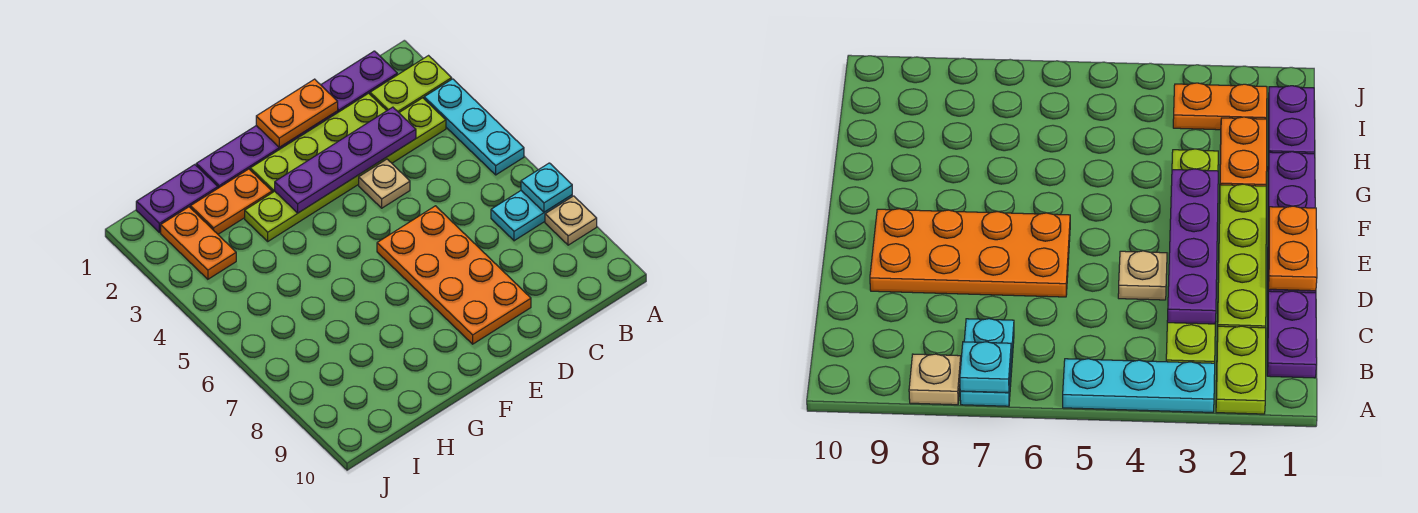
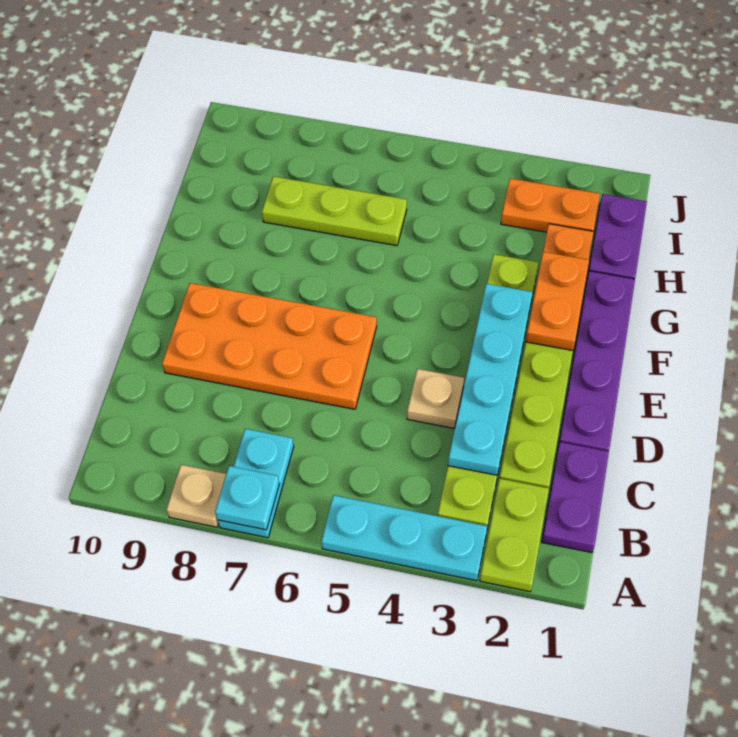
purple 1x4 plate [275,107,416,213] -> cyan 1x4 plate [448,284,533,475]
orange 1x2 plate [256,79,338,147] -> orange 1x2 plate moved to [526,252,589,351]
none -> lime 1x3 plate [262,176,407,246]

